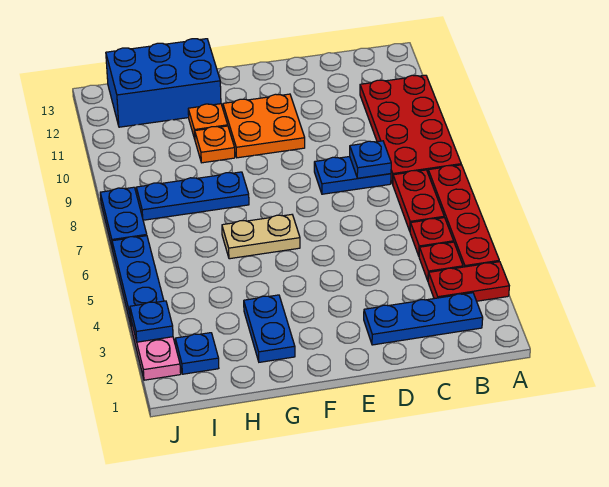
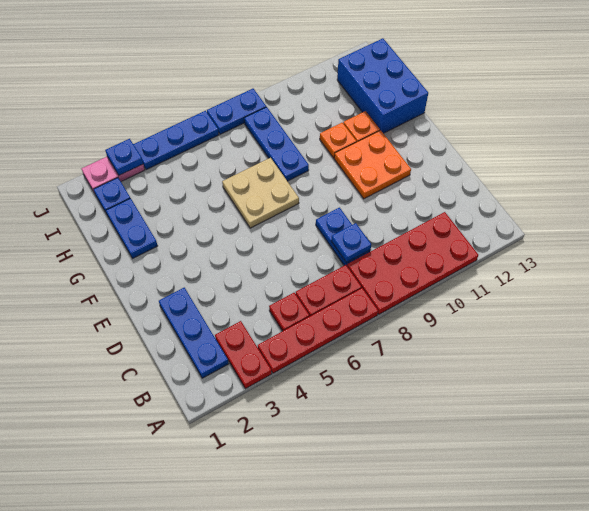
red 1x1 plate [419,242,463,281] -> none
tan 1x2 plate [222,215,300,259] -> tan 2x2 plate [222,158,299,228]
blue 1x2 plate [244,295,295,362] -> blue 1x2 plate turned to [106,198,158,258]

